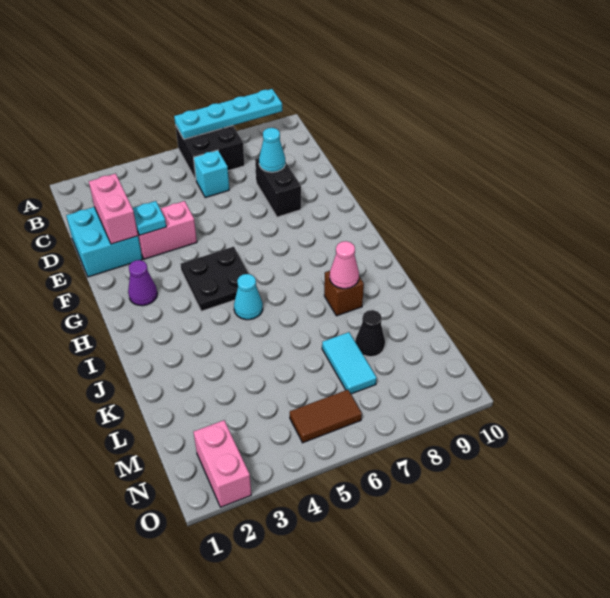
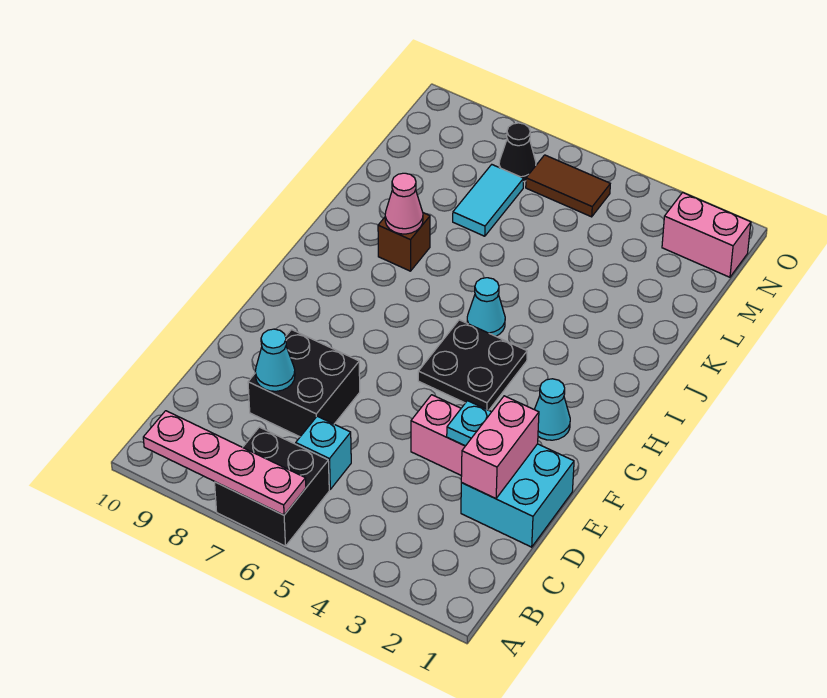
cyan 1x4 plate [174,89,282,139] -> pink 1x4 plate [143,411,306,515]
black 1x2 brick [255,158,301,217] -> black 2x2 brick [248,330,360,437]
purple 1x1 cone [128,260,157,306] -> cyan 1x1 cone [534,379,570,440]
black 1x1 cone [355,310,385,357] -> black 1x1 cone moved to [499,123,536,182]
pink 1x2 brick [194,420,251,507] -> pink 1x2 brick turned to [662,193,751,277]

